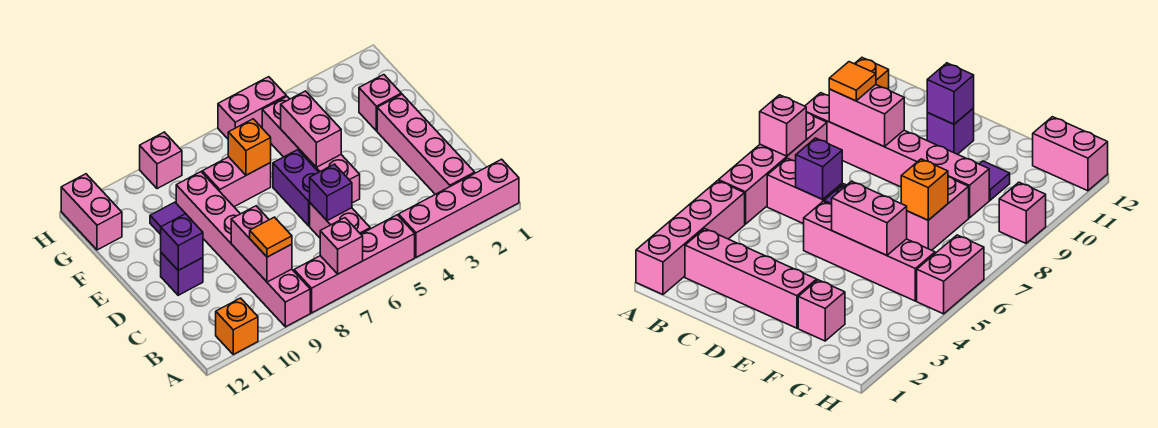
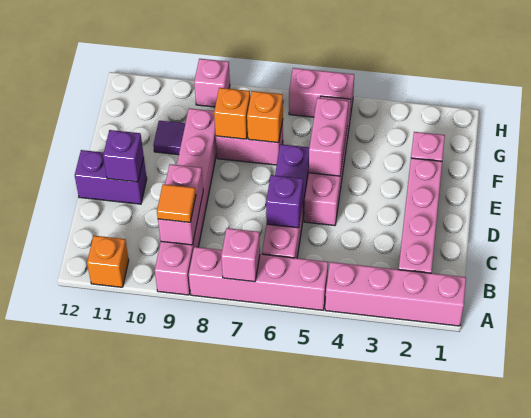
purple 1x1 brick [161,253,203,295] -> purple 1x2 brick [75,150,147,204]
none -> orange 1x1 brick [214,88,250,139]
pink 1x2 brick [61,174,122,250] -> none

